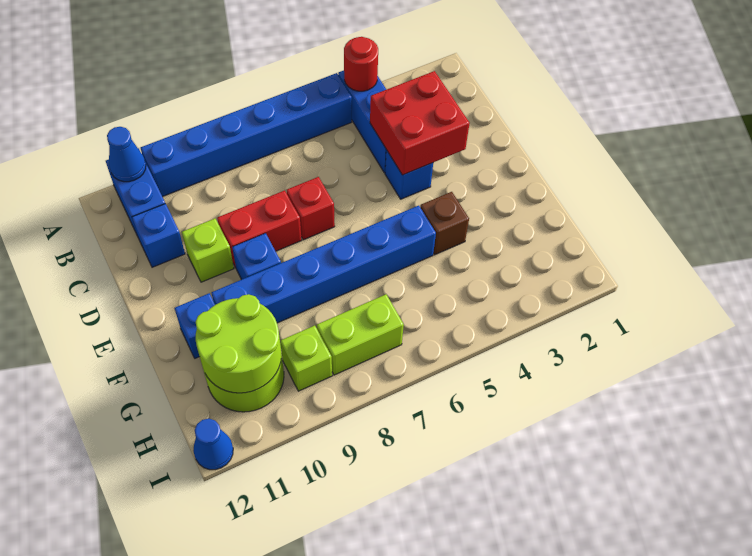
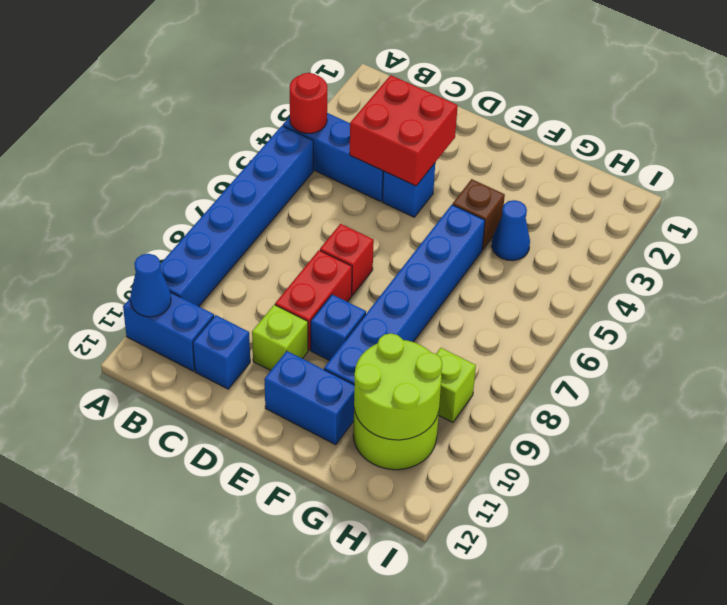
blue 1x1 brick [174,293,215,358] -> blue 1x2 brick [264,351,355,445]
lime 1x2 brick [317,294,404,375] -> none
blue 1x1 cone [193,419,233,470] -> blue 1x1 cone moved to [492,200,530,261]

